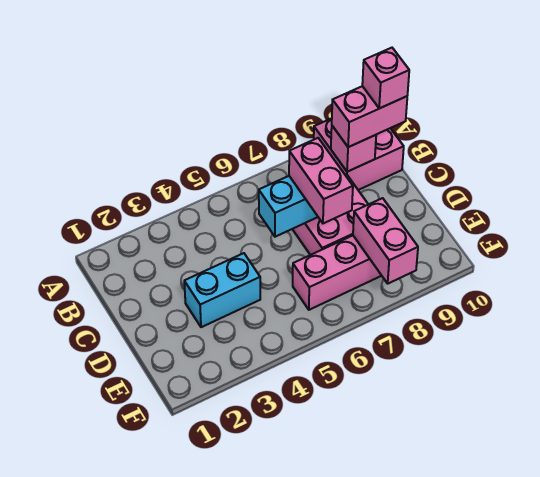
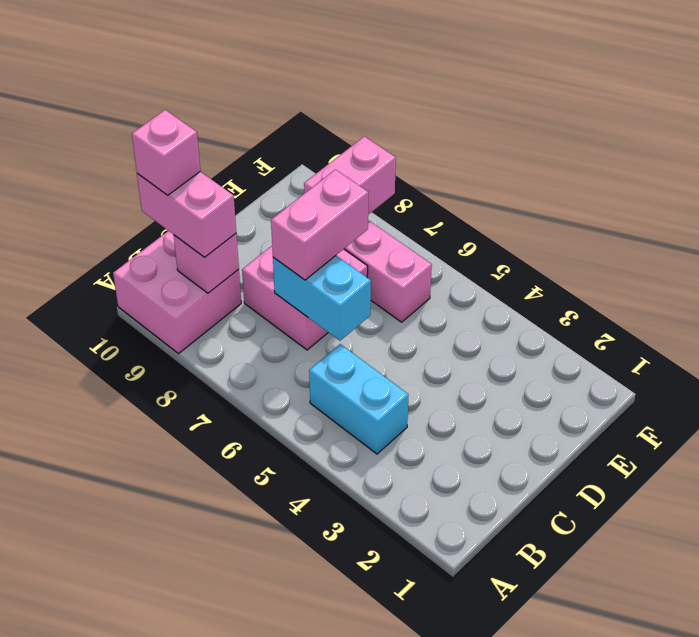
cyan 1x2 brick [184,253,260,327] -> cyan 1x2 brick moved to [309,344,408,454]

